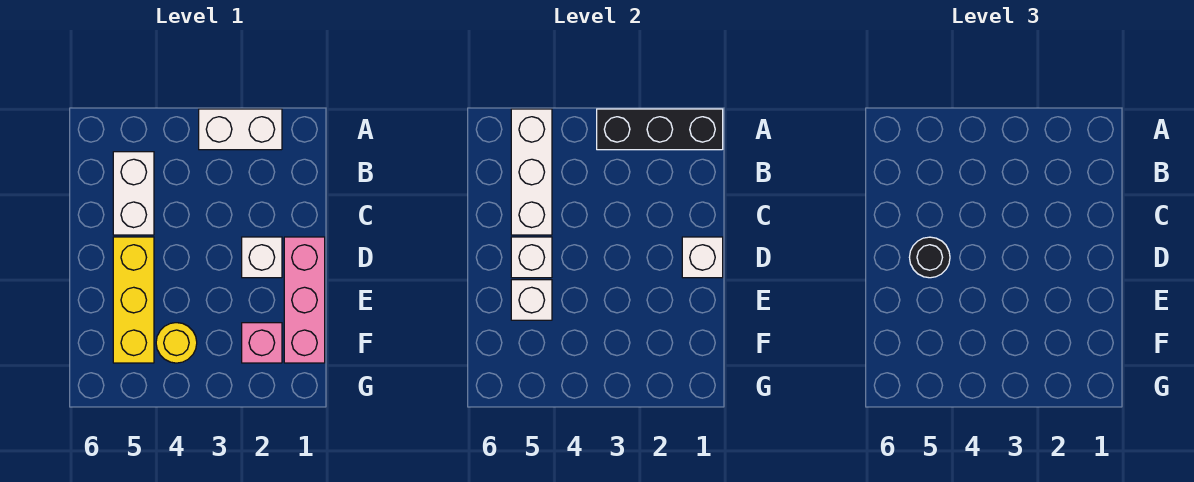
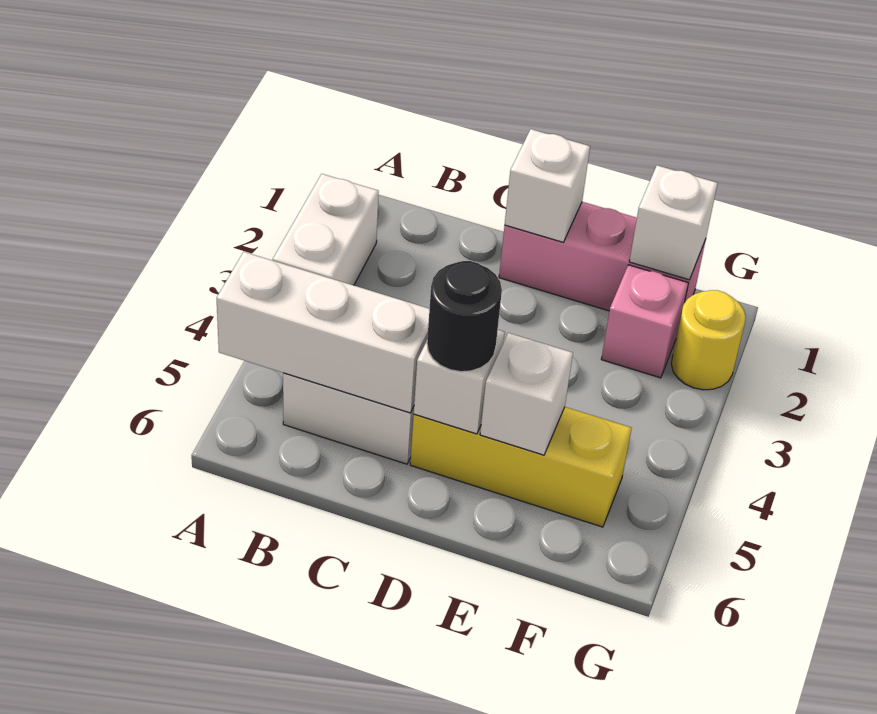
black 1x3 brick [597,109,723,150] -> none
white 1x1 brick [242,237,282,278] -> white 1x1 brick moved to [629,165,718,280]
yellow 1x1 round brick [156,323,197,363] -> yellow 1x1 round brick moved to [671,290,746,390]

